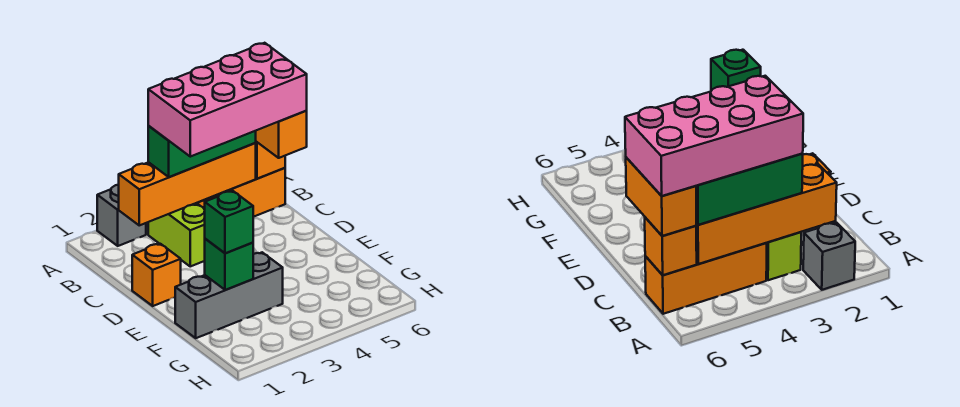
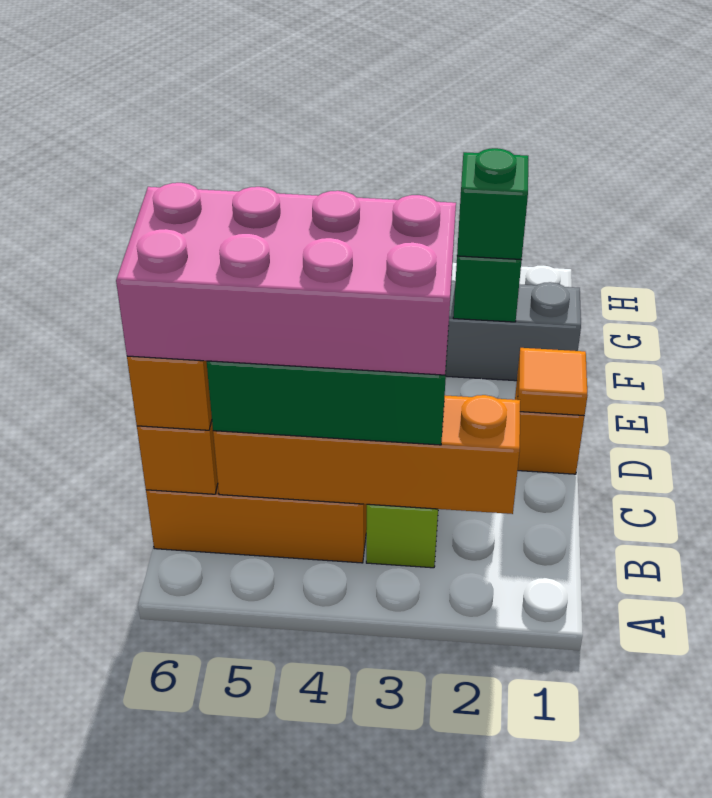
grey 1x1 brick [97,185,146,246] -> none
none -> orange 1x1 tile [518,348,588,416]

